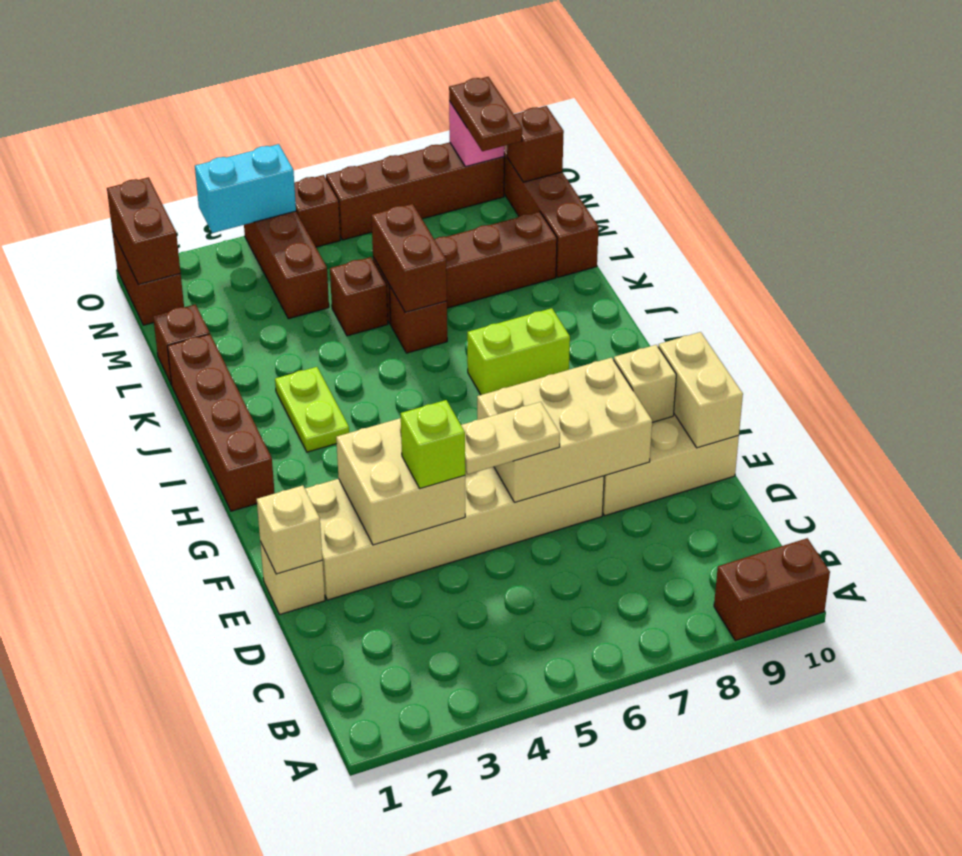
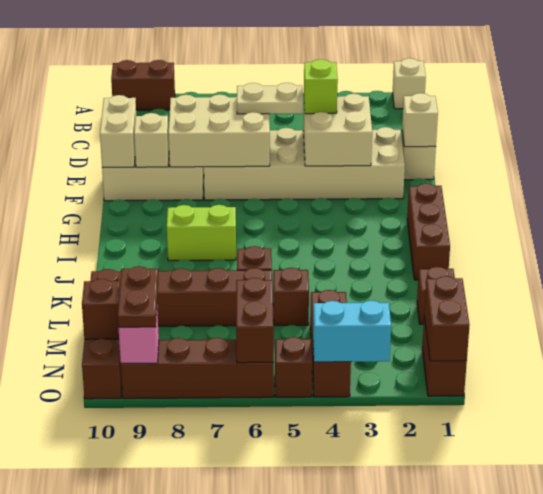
none -> tan 1x1 brick [393,58,426,109]
brown 1x4 brick [167,334,275,511] -> brown 1x3 brick [407,183,450,280]
lime 1x2 plate [275,367,349,452] -> none
brown 1x2 brick [371,204,447,312] -> brown 1x2 brick moved to [236,278,274,363]

